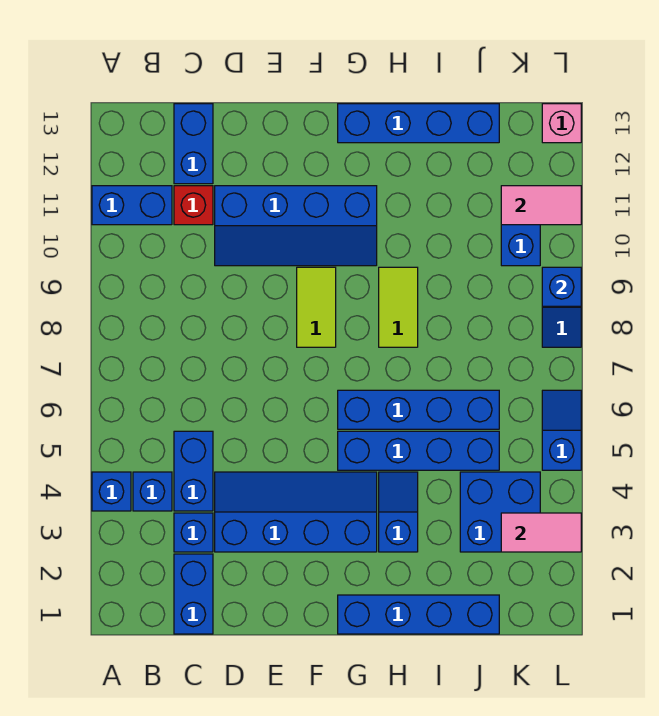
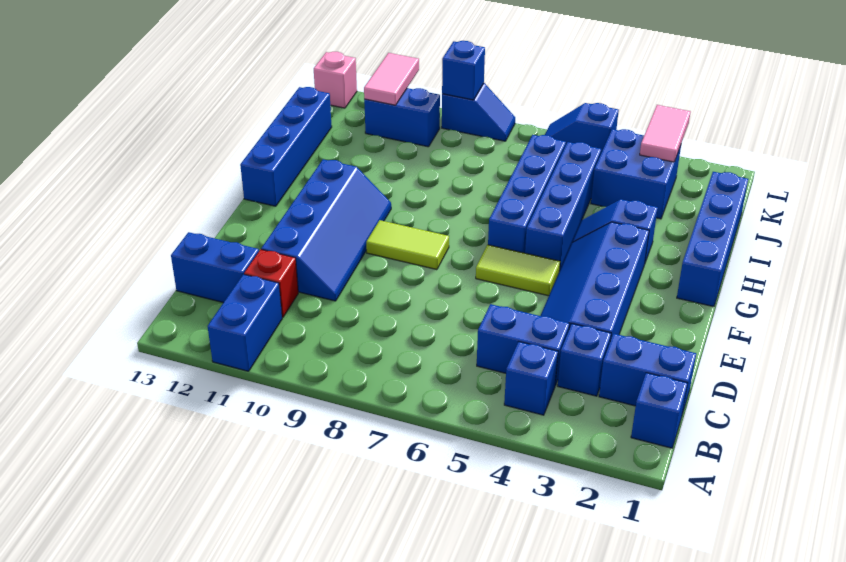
blue 1x1 brick [92,472,131,511] -> blue 1x1 brick moved to [631,373,688,448]
lime 1x2 tile [379,267,418,347] -> lime 1x2 tile moved to [476,245,560,296]

